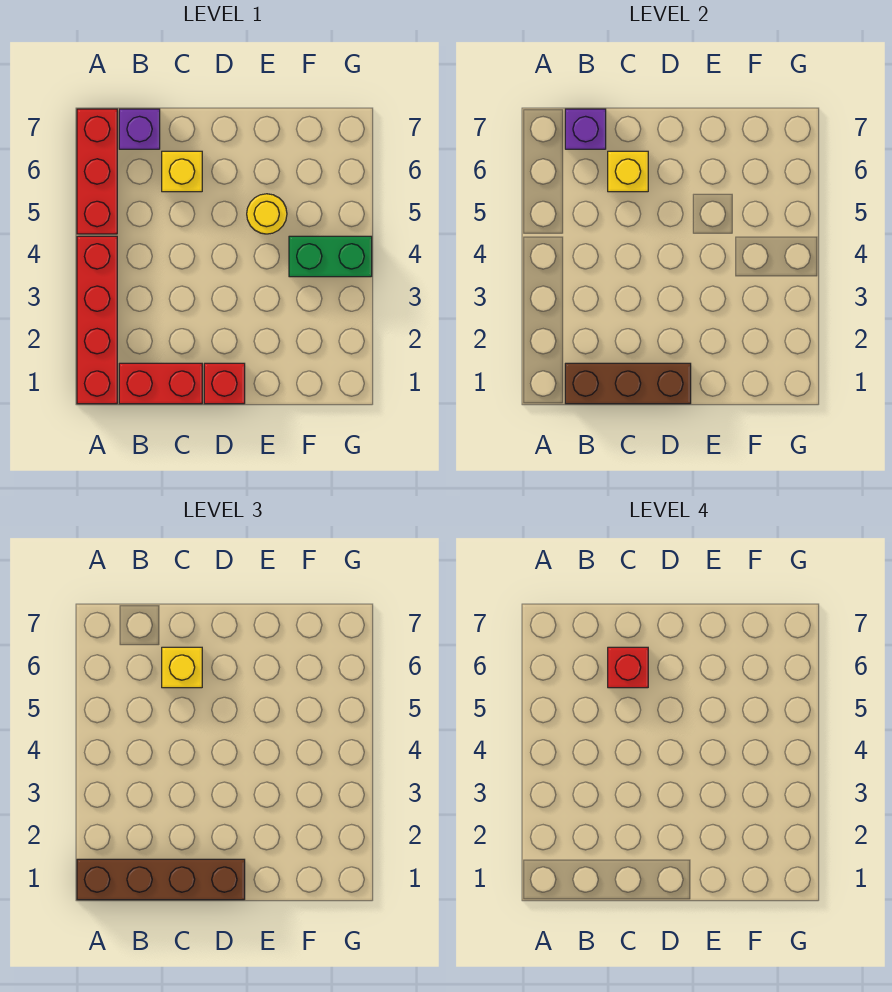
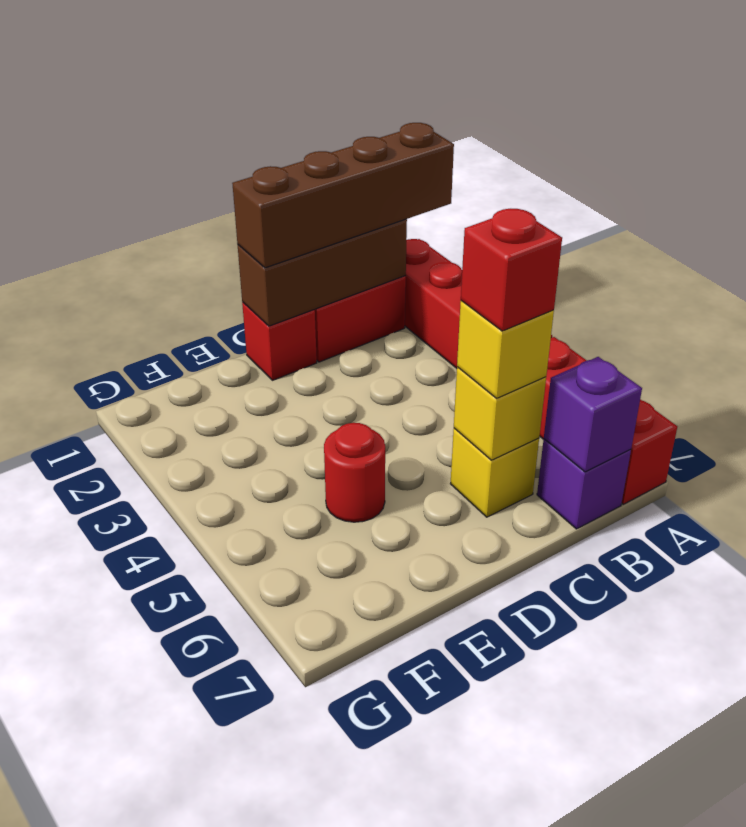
yellow 1x1 round brick [247,194,287,234] -> red 1x1 round brick [324,423,385,522]
green 1x2 brick [289,236,372,277] -> none

